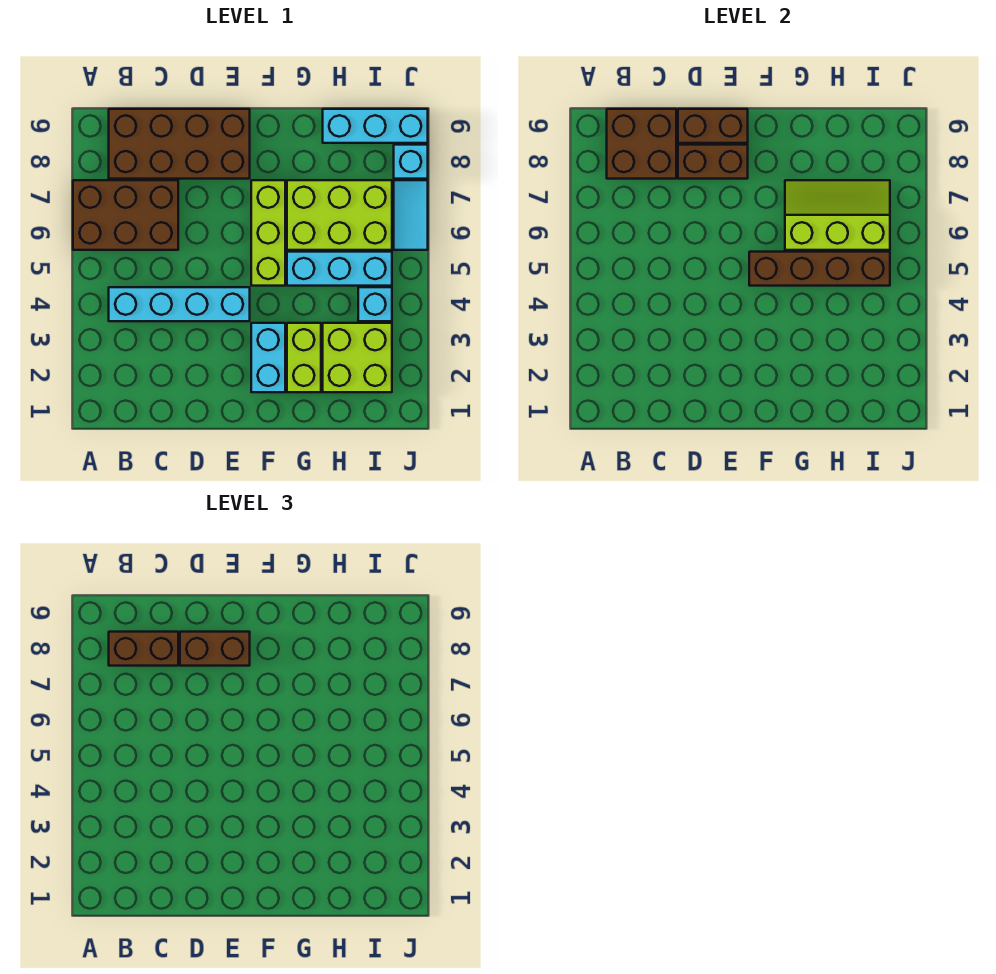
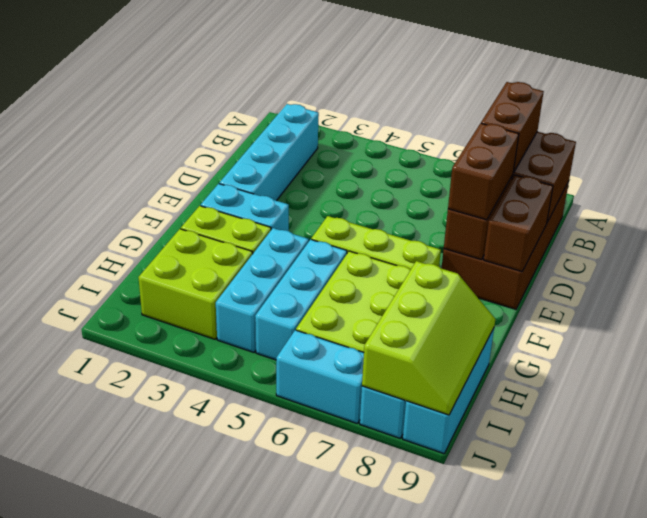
brown 2x3 brick [73,180,178,250] -> none
cyan 1x4 brick [109,287,250,321] -> cyan 1x4 brick moved to [219,104,319,201]
brown 1x4 brick [749,252,890,286] -> none
lime 2x3 slope [785,180,890,250] -> lime 2x3 slope moved to [362,261,496,415]
cyan 1x1 brick [358,287,392,321] -> cyan 1x3 brick [216,228,309,352]
cyan 1x2 tile [394,180,428,250] -> cyan 1x2 brick [276,330,364,424]

